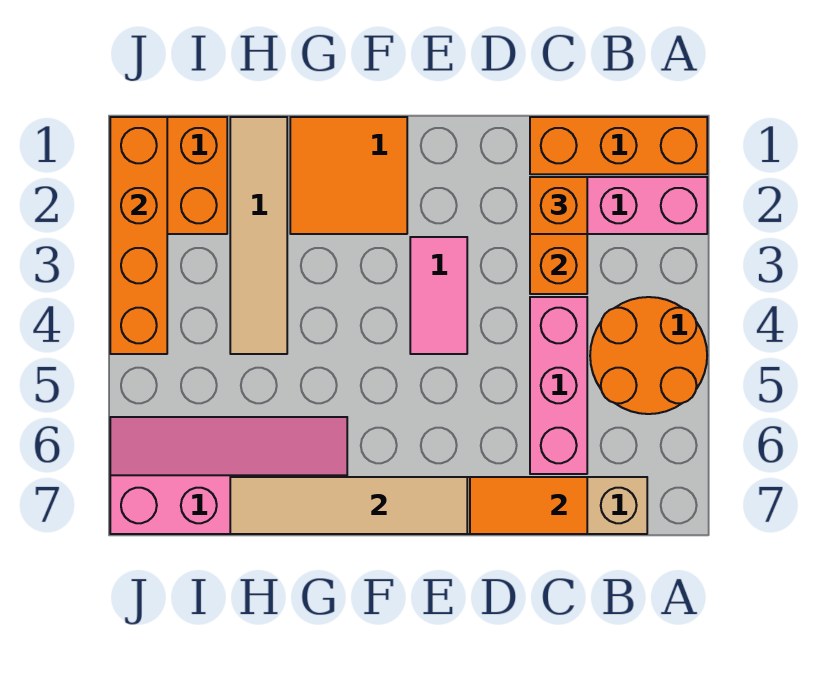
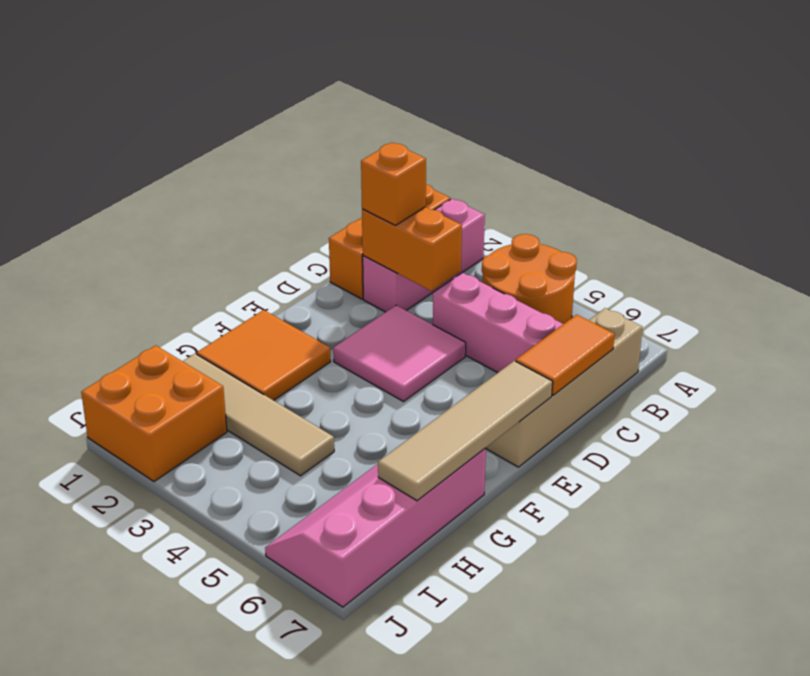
pink 1x2 tile [410,237,467,354] -> pink 2x2 tile [333,305,466,402]
orange 1x4 brick [110,117,167,354] -> none

